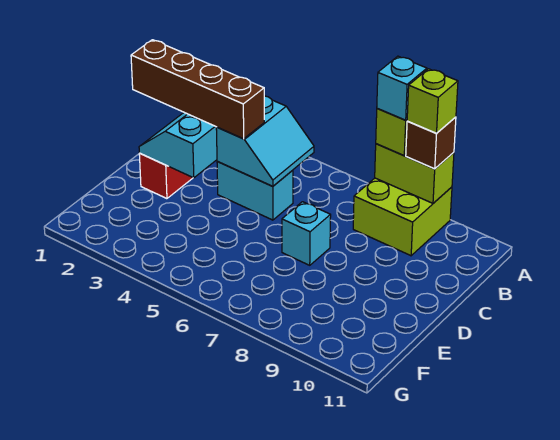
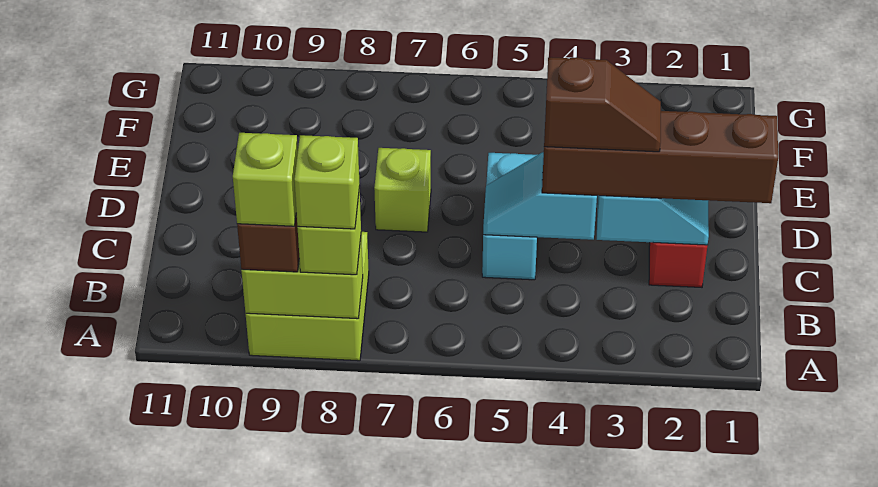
cyan 1x1 brick [377,56,427,120] -> lime 1x1 brick [294,135,360,229]
cyan 2x2 slope [216,96,314,186] -> cyan 1x2 slope [483,152,597,240]
none -> brown 1x2 slope [544,57,661,152]
cyan 1x2 brick [217,161,293,220] -> cyan 1x2 brick turned to [482,153,537,280]
cyan 1x1 brick [282,202,331,265] -> lime 1x1 brick [374,148,431,232]

